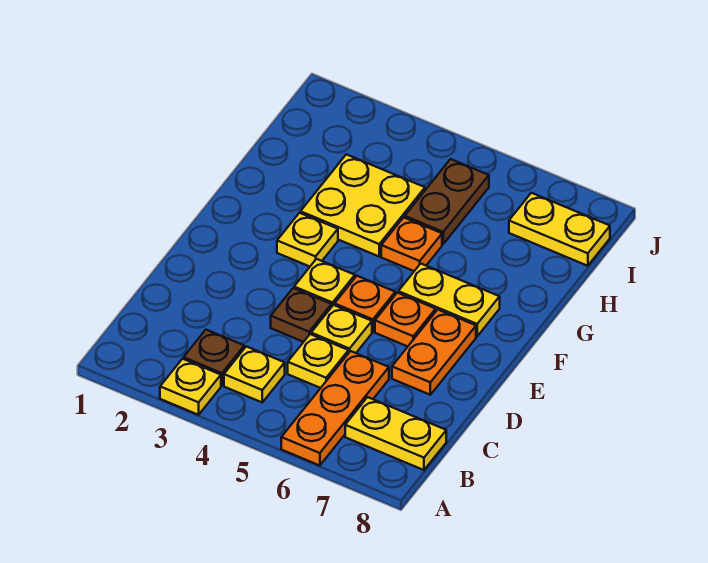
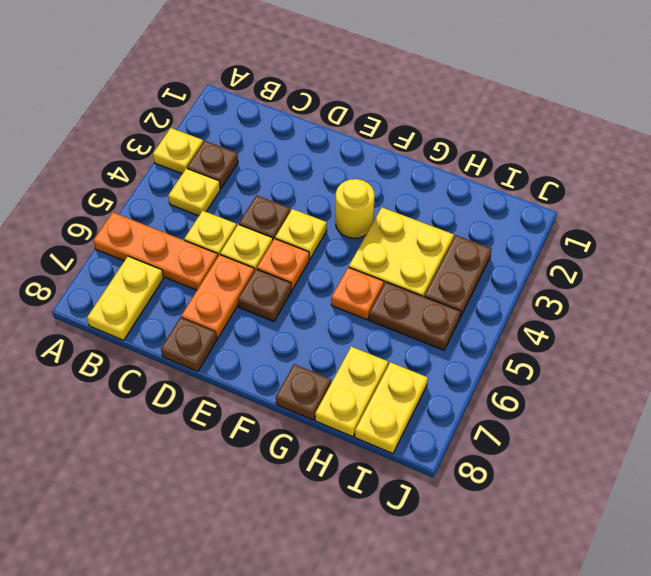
orange 1x2 plate [392,310,476,395] -> orange 1x2 plate turned to [181,255,254,339]
none -> brown 1x1 plate [161,317,217,372]
orange 1x1 plate [375,293,436,346] -> brown 1x1 plate [238,269,292,321]
yellow 1x1 plate [277,213,338,267] -> yellow 1x1 round brick [336,179,375,238]
yellow 1x2 plate [398,264,500,336] -> yellow 1x2 plate moved to [315,346,388,437]
none -> brown 1x1 plate [276,364,331,420]
none -> brown 1x2 plate [425,235,491,317]

